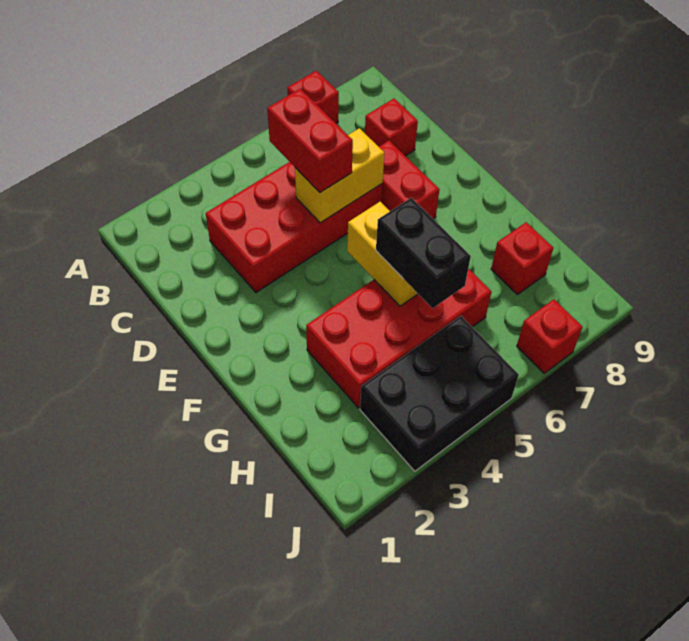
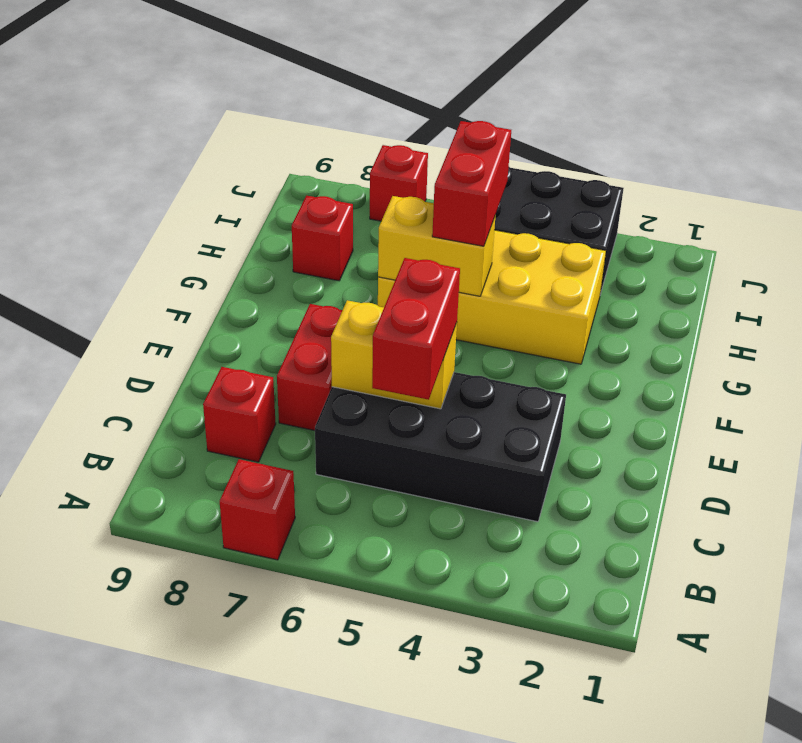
red 2x4 brick [206,162,382,292] -> black 2x4 brick [315,372,566,522]
yellow 1x2 brick [347,202,418,306] -> yellow 1x2 brick turned to [378,196,496,296]
red 2x4 brick [306,269,491,408] -> yellow 2x4 brick [378,230,606,364]
black 1x2 brick [376,198,471,308] -> red 1x2 brick [432,121,511,246]

